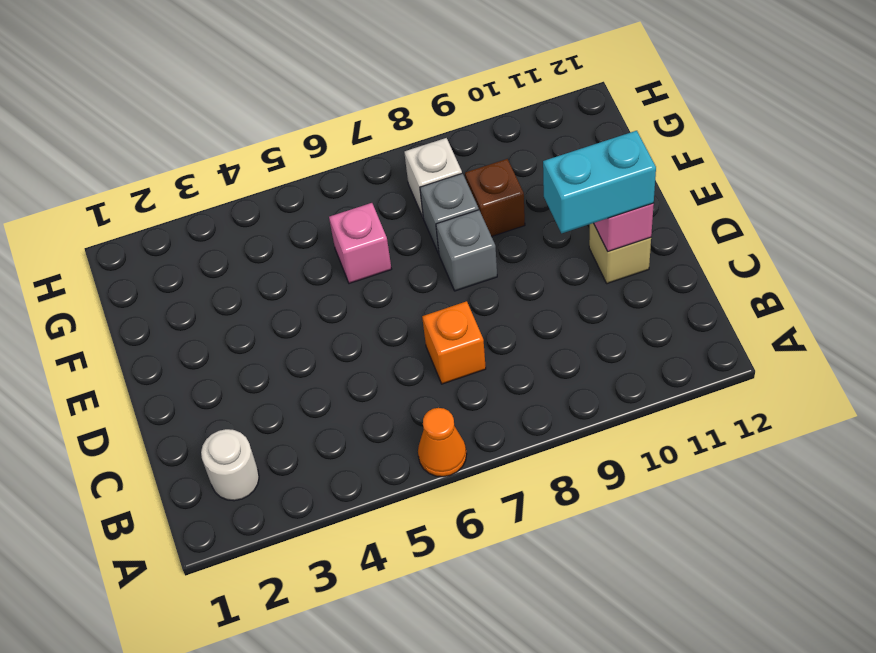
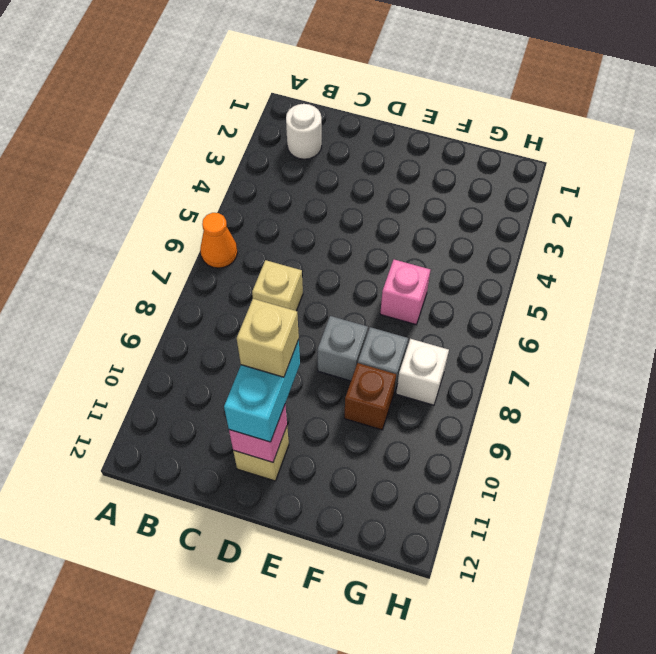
orange 1x1 brick [422,301,486,384] -> tan 1x1 brick [252,260,303,311]
none -> tan 1x1 brick [237,299,299,377]

